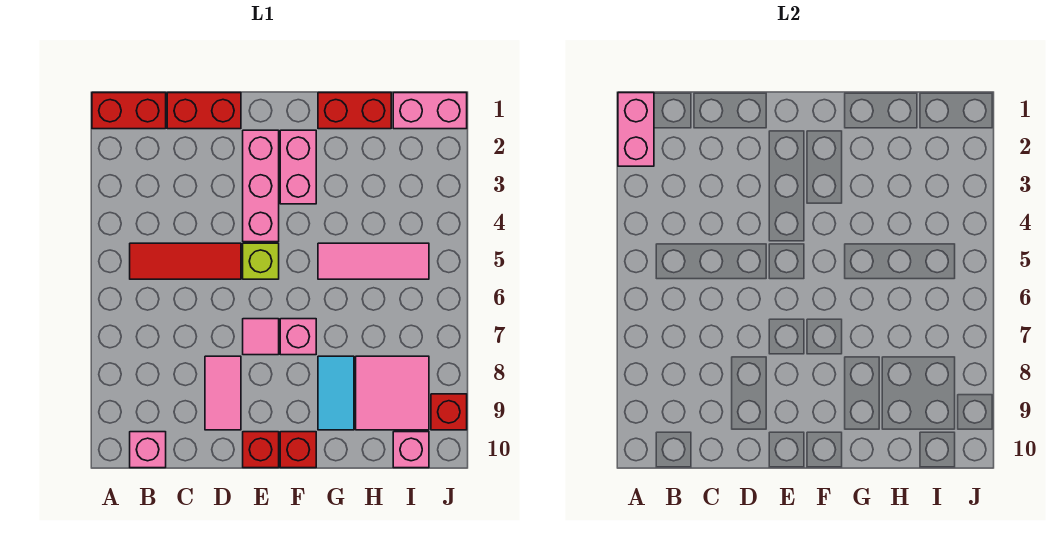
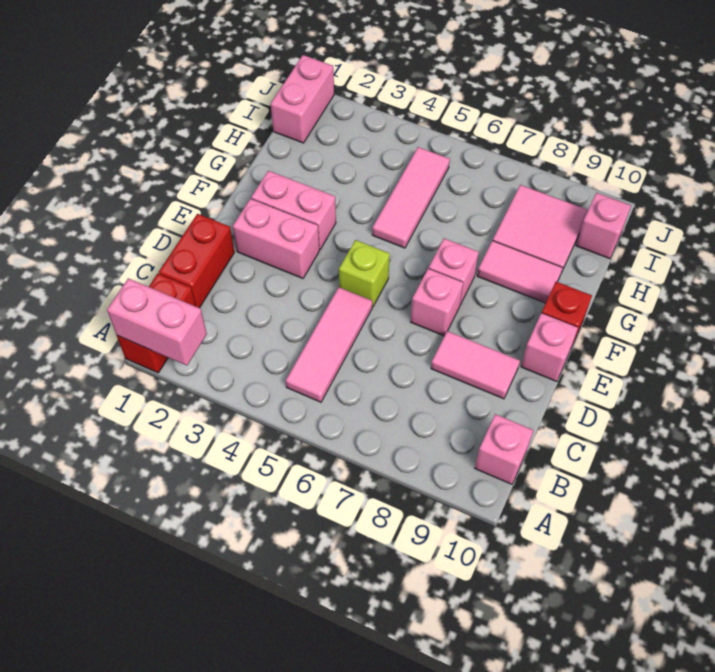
red 1x3 tile [130,243,241,279] -> pink 1x3 tile [286,287,372,402]
pink 1x3 brick [243,130,279,242] -> pink 1x2 brick [233,199,319,279]
pink 1x1 tile [243,319,279,355] -> pink 1x1 brick [411,268,463,336]
red 1x1 brick [243,432,279,468] -> pink 1x1 brick [521,313,578,382]
red 1x2 brick [318,93,391,129] -> none
cyan 1x2 tile [318,356,354,430] -> pink 1x2 tile [477,241,562,303]
red 1x1 brick [431,394,467,430] -> none

